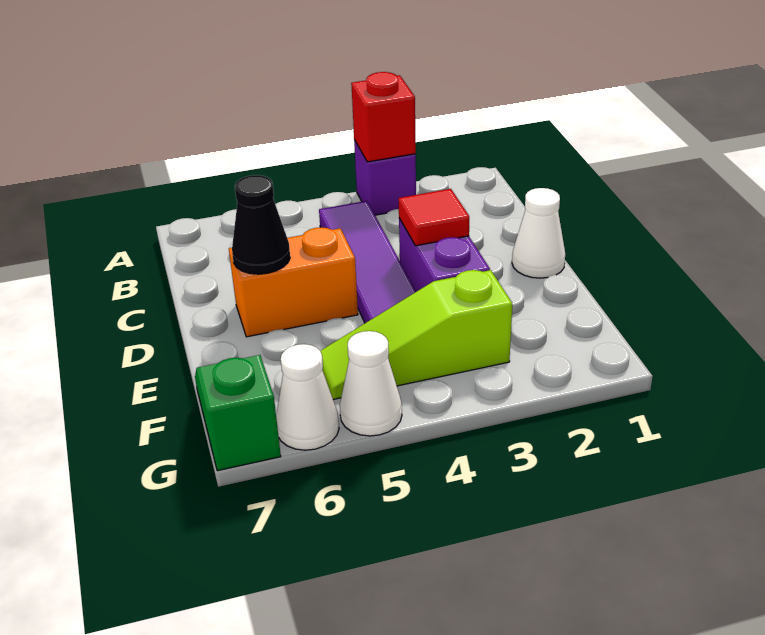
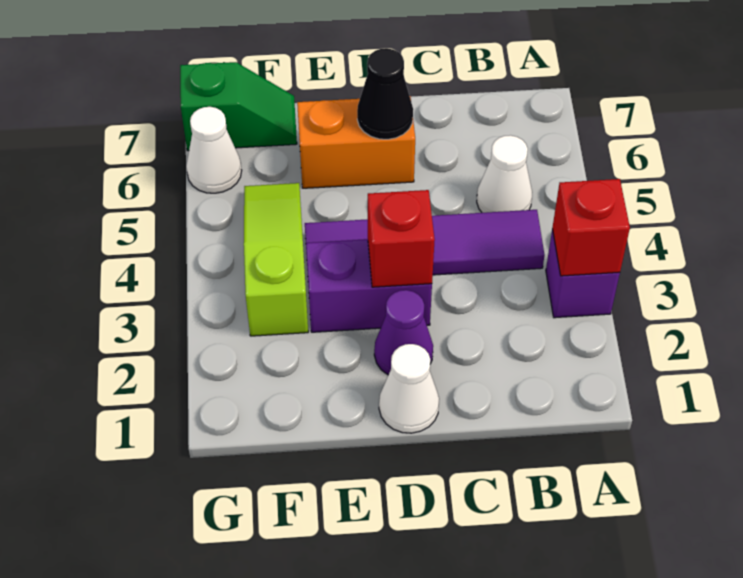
none -> purple 1x1 cone [374,290,433,375]
red 1x1 tile [398,189,469,246] -> red 1x1 brick [368,190,435,287]
orange 1x2 brick [229,227,358,337] -> orange 1x2 brick turned to [297,96,415,188]
white 1x1 cone [340,331,402,436] -> white 1x1 cone moved to [477,135,532,213]

